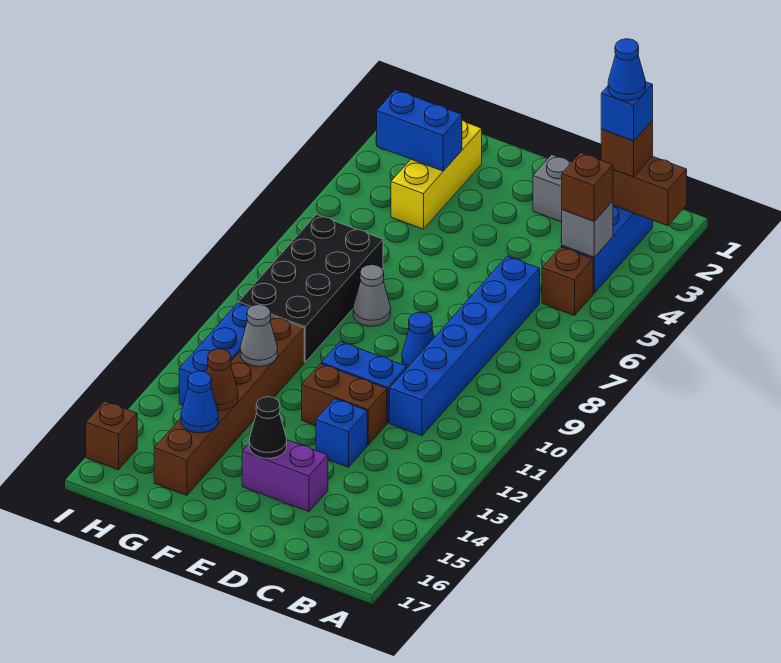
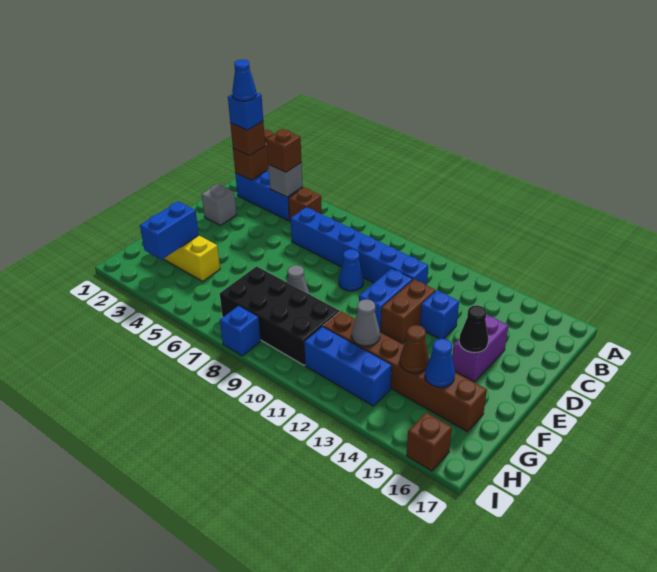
none -> blue 1x1 brick [220,306,261,356]

